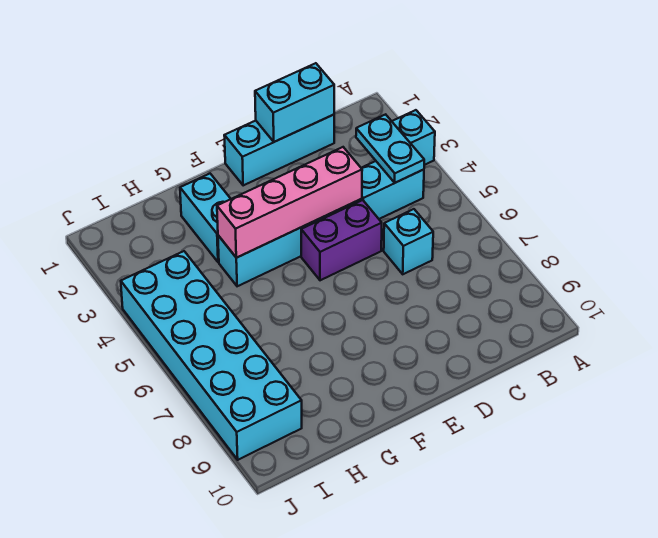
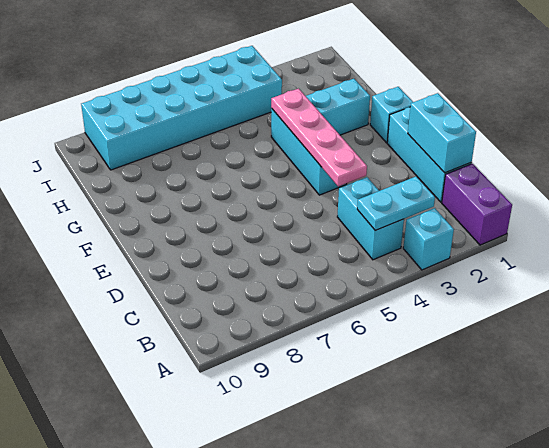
cyan 1x1 brick [384,209,433,274] -> cyan 1x1 brick moved to [370,87,413,143]
pink 1x4 brick [217,147,362,258] -> pink 1x4 plate [271,89,367,187]
purple 1x2 brick [301,200,382,280] -> purple 1x2 brick moved to [442,164,512,245]

